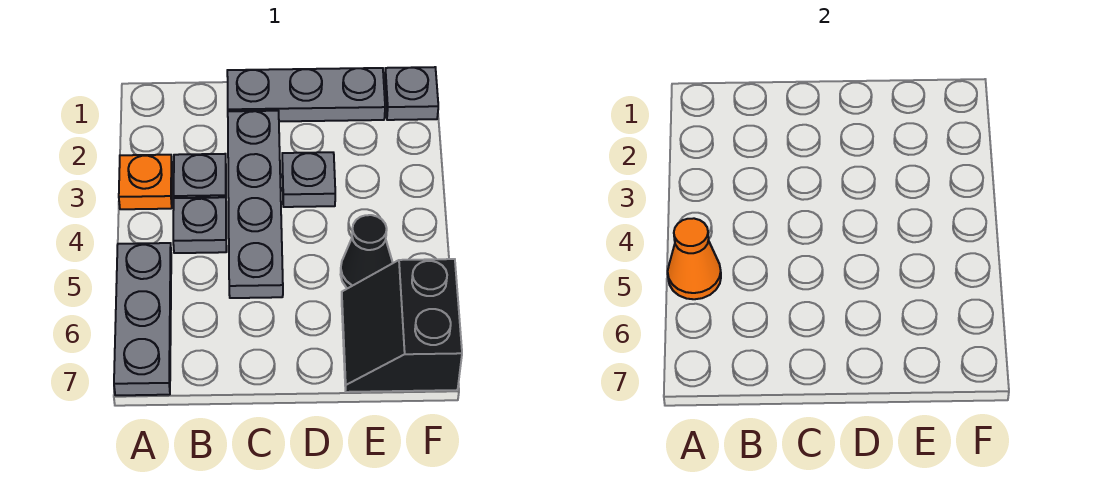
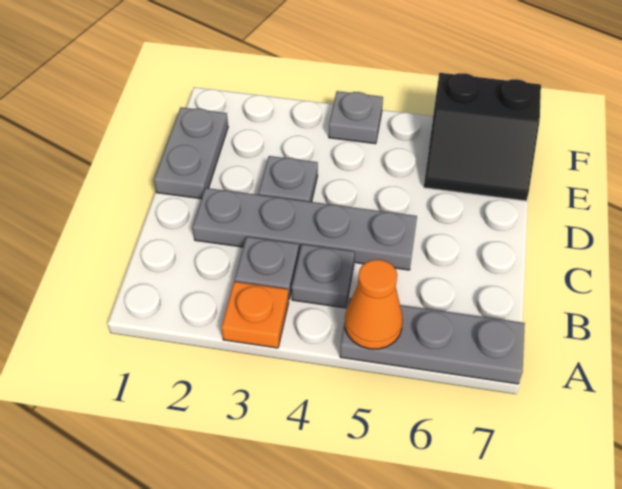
grey 1x3 plate [227,68,385,121] -> grey 1x2 plate [154,107,228,199]
black 1x1 cone [341,215,393,288] -> none
grey 1x1 plate [385,67,438,120] -> grey 1x1 plate moved to [329,91,383,144]

